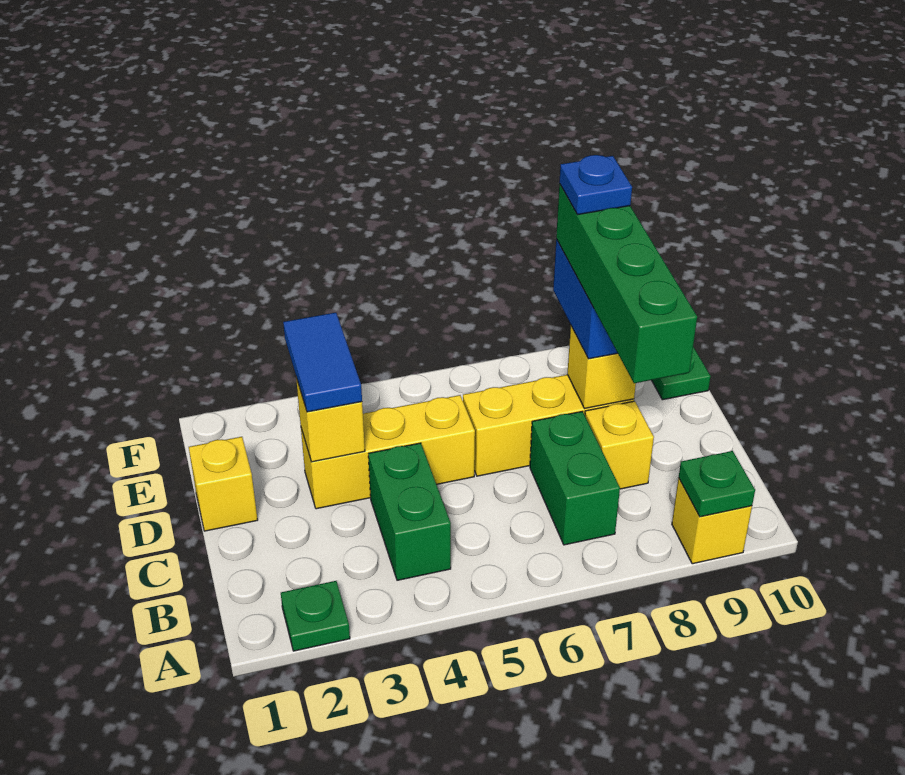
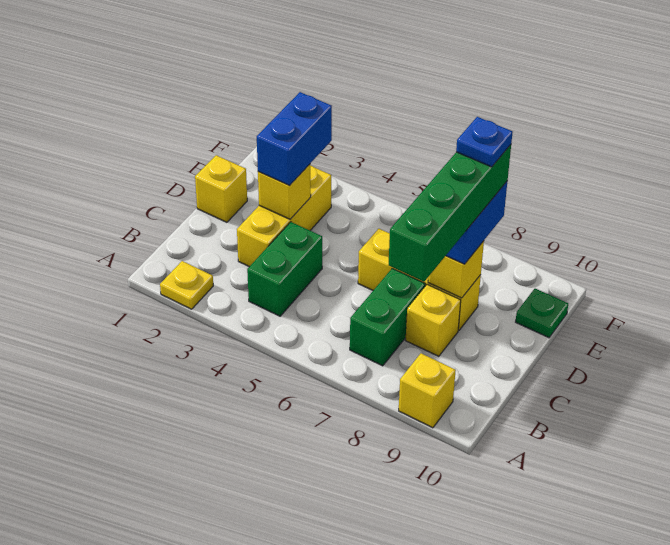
green 1x1 plate [281,581,350,651] -> yellow 1x1 plate [160,261,213,309]
green 1x1 plate [679,451,755,517] -> none
yellow 1x3 brick [301,395,475,509] -> yellow 1x3 brick turned to [237,166,331,267]
blue 1x2 tile [283,313,362,412] -> blue 1x2 brick [257,92,332,186]

